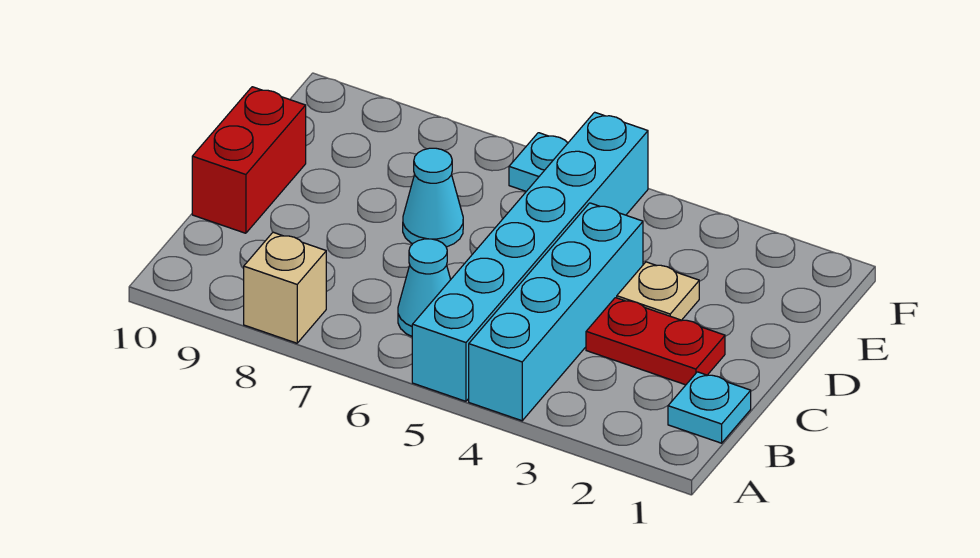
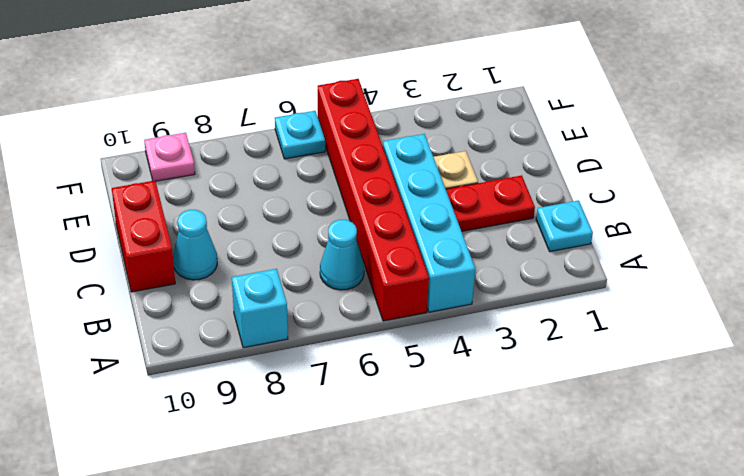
cyan 1x6 brick [412,112,648,401] -> red 1x6 brick [318,79,429,321]
tan 1x1 brick [244,232,326,343] -> cyan 1x1 brick [232,269,288,348]
cyan 1x1 cone [403,148,463,247] -> cyan 1x1 cone moved to [173,210,217,280]
none -> pink 1x1 plate [144,133,195,181]

